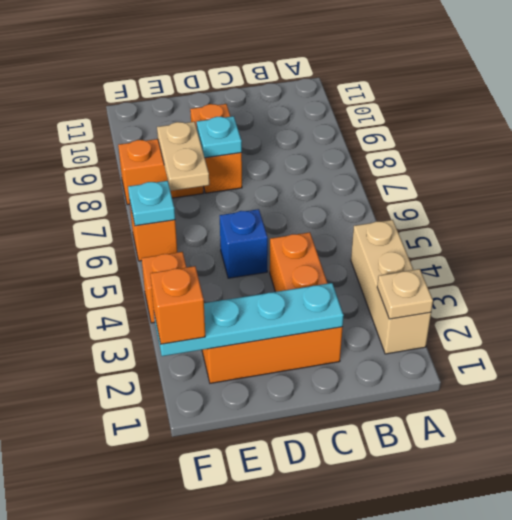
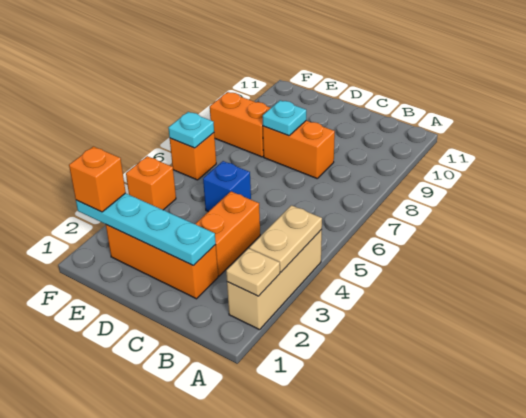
orange 1x2 brick [190,104,242,193] -> orange 1x2 brick turned to [263,121,335,178]
tan 1x2 plate [157,122,209,191] -> tan 1x2 plate moved to [249,205,322,272]

